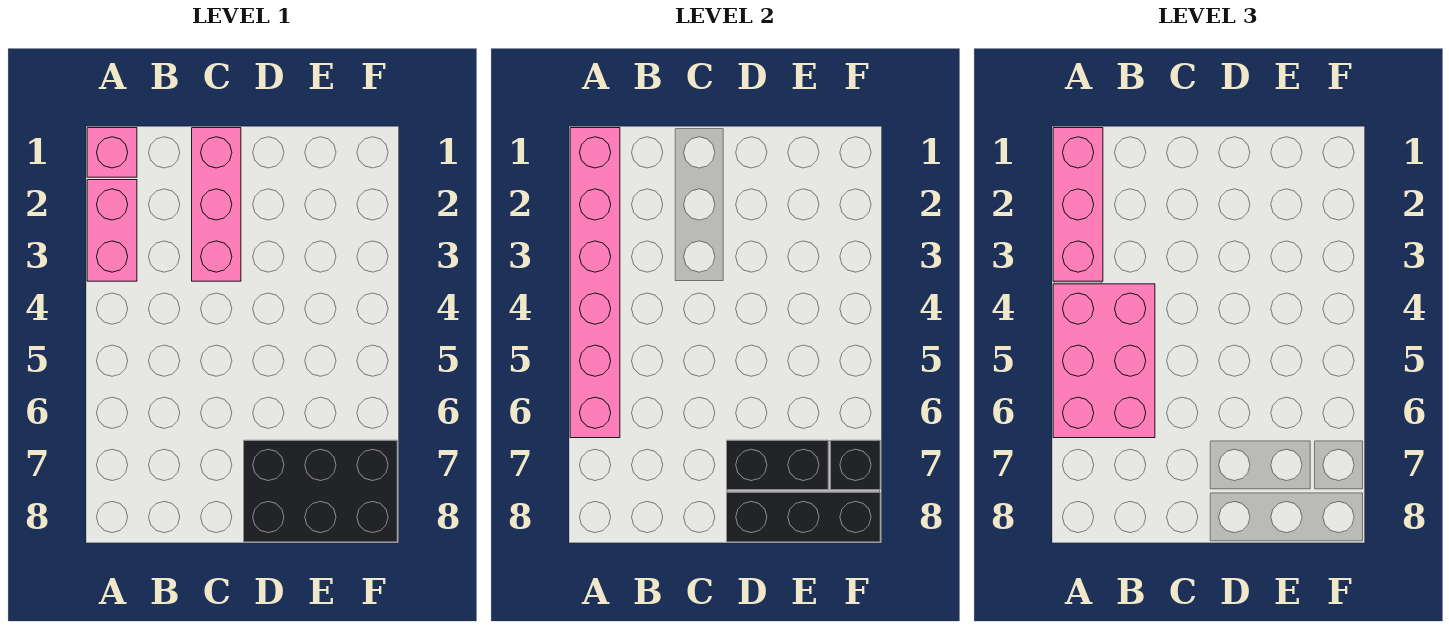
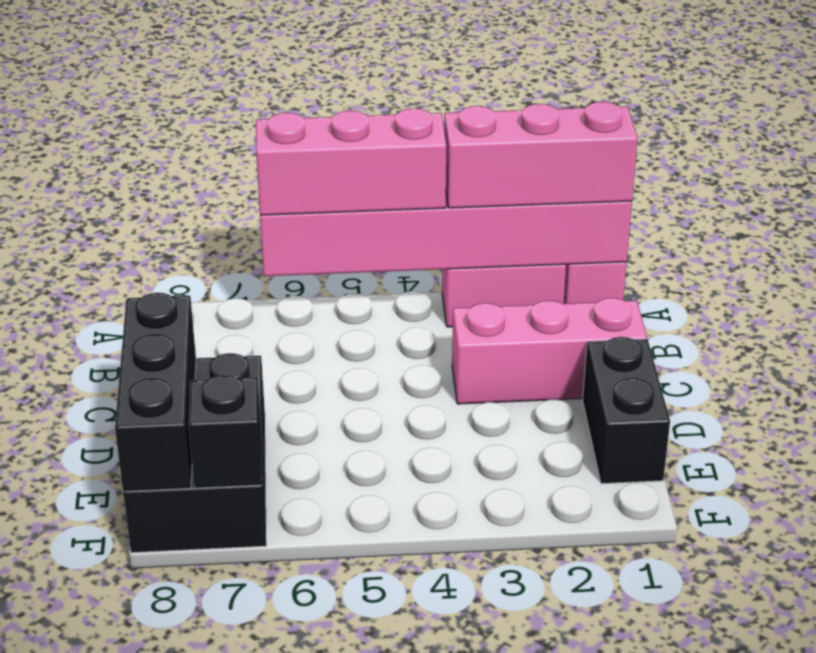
pink 2x3 brick [1053,284,1155,438] -> pink 1x3 brick [256,108,446,215]
black 1x2 brick [727,440,828,490] -> black 1x2 brick moved to [583,337,670,484]

